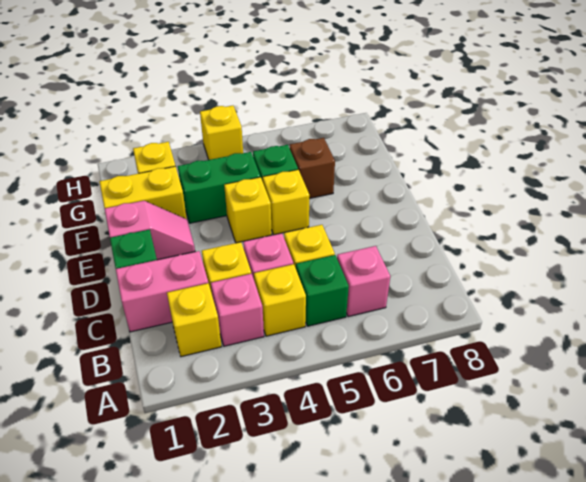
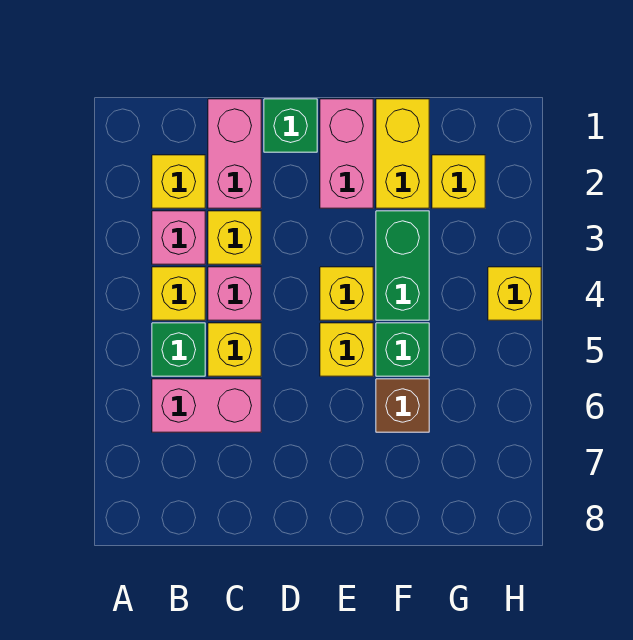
pink 1x1 brick [337,246,390,317] -> pink 1x2 brick [152,379,261,432]
pink 1x2 slope [104,201,195,260] -> pink 1x2 brick [320,99,373,208]

